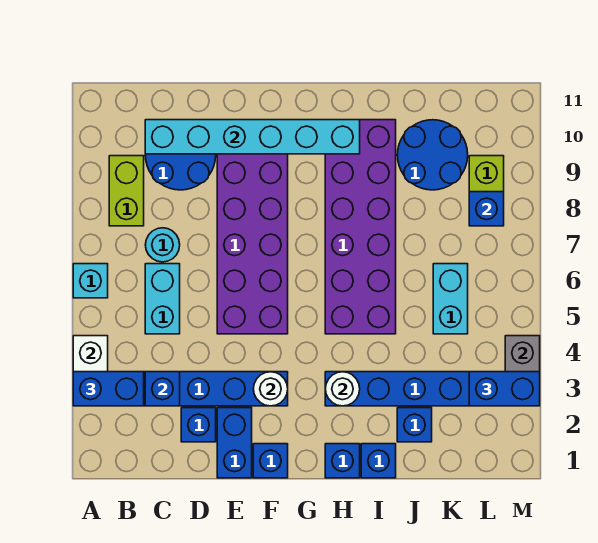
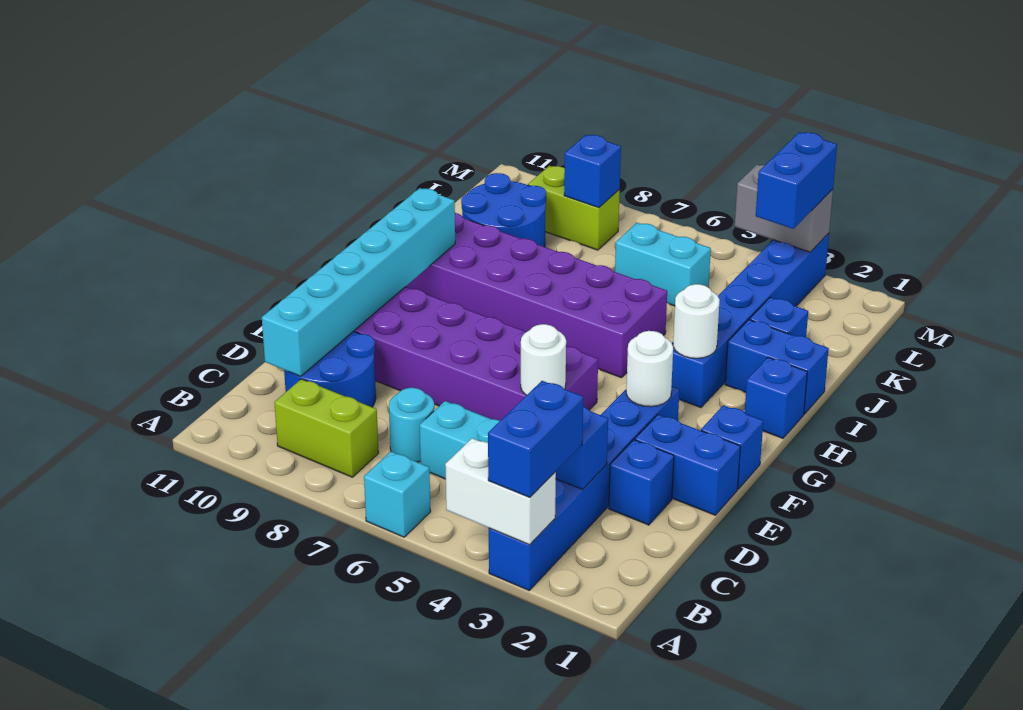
none -> white 1x1 round brick [521,324,566,395]
blue 1x1 brick [361,444,396,478] -> blue 1x2 brick [725,320,829,414]

